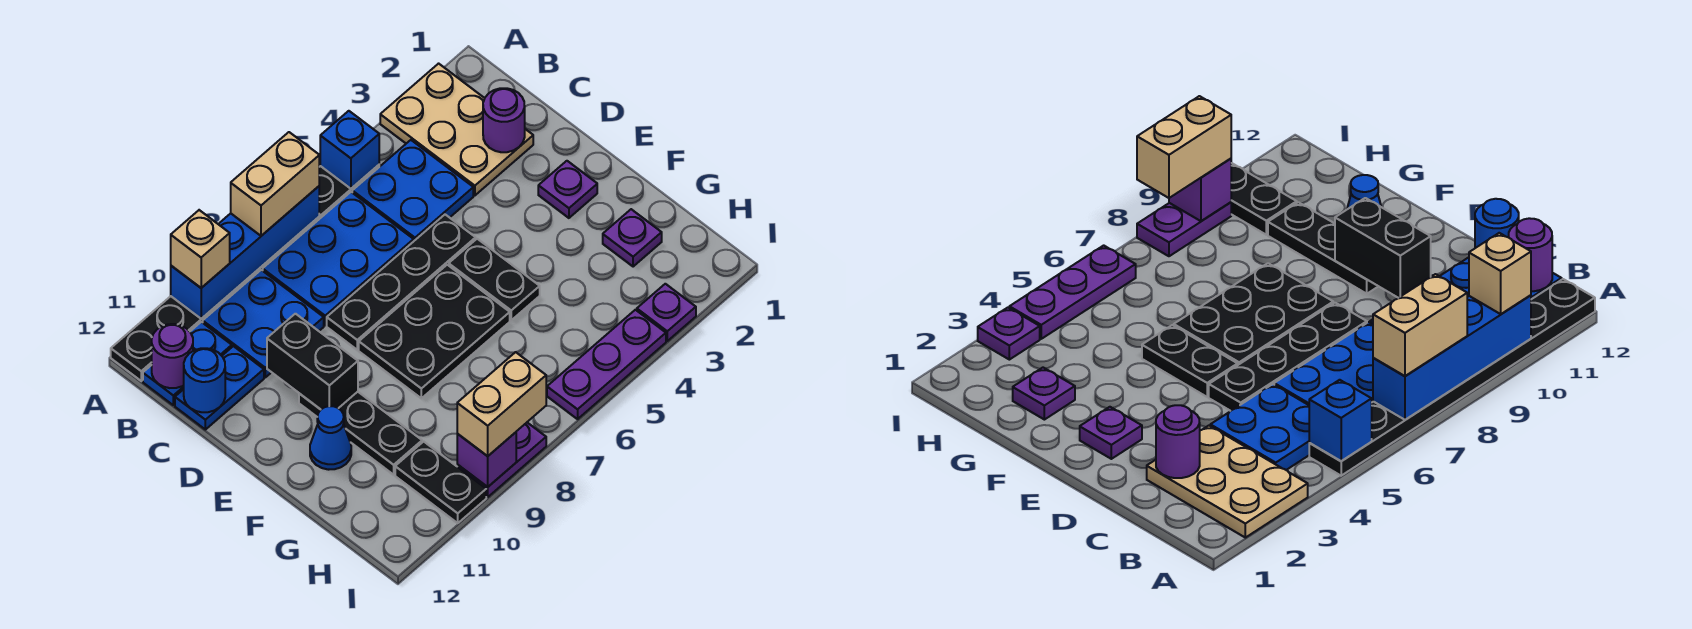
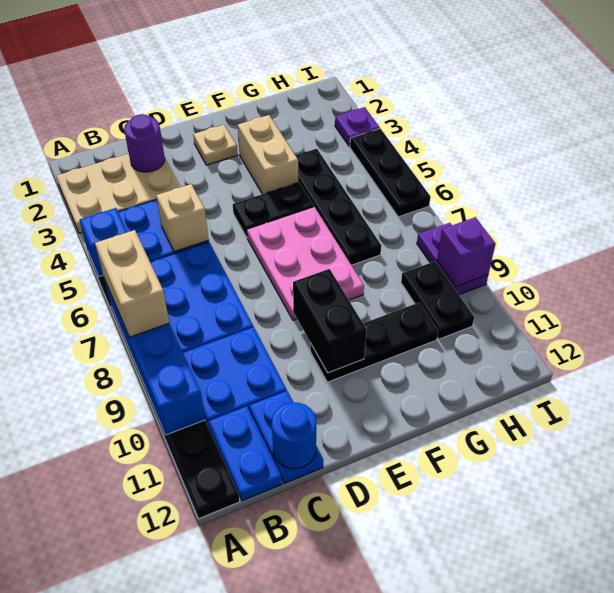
tan 1x1 brick [171,210,230,288] -> tan 1x1 brick moved to [156,184,209,252]
purple 1x1 round brick [152,324,193,388] -> none
black 1x4 plate [327,215,476,350] -> black 1x4 plate moved to [296,149,381,265]
black 1x2 brick [267,314,358,410] -> black 1x2 brick turned to [293,269,367,373]
purple 1x1 plate [538,161,597,218] -> tan 1x1 plate [193,125,238,165]
black 2x3 plate [359,265,510,398] -> pink 2x3 plate [247,207,364,320]
blue 1x1 cone [310,406,351,470] -> none
purple 1x1 plate [603,209,662,267] -> none
black 1x2 plate [395,442,486,523] -> black 1x2 plate turned to [401,261,474,339]
purple 1x3 plate [547,310,666,419] -> black 1x3 plate [350,128,430,217]
tan 1x2 brick [457,352,546,456] -> tan 1x2 brick moved to [238,115,298,194]

